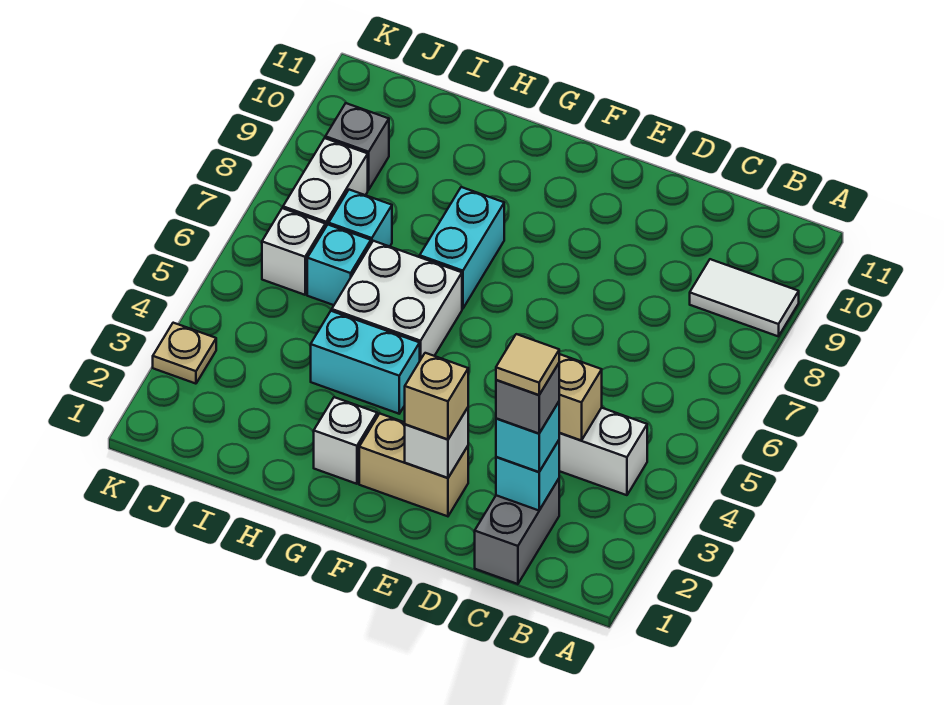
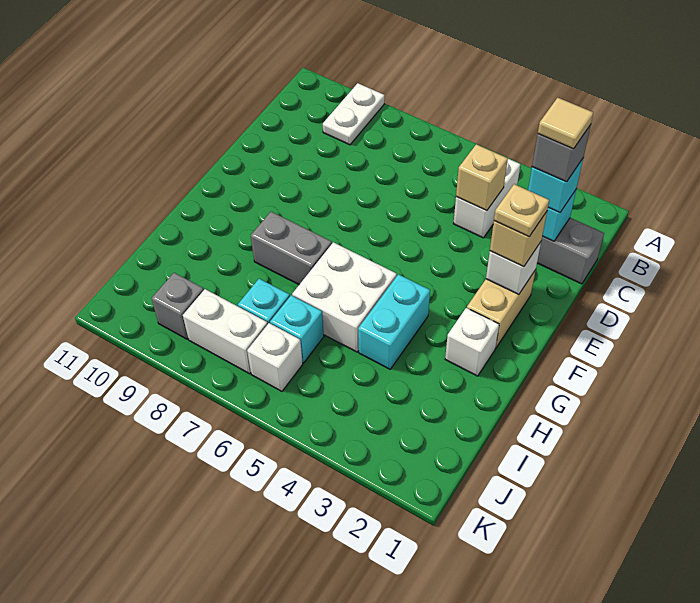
white 1x2 tile [690,259,799,336] -> white 1x2 plate [323,83,385,145]
cyan 1x2 brick [420,187,504,309] -> grey 1x2 brick [251,212,332,284]
tan 1x1 plate [153,323,216,384] -> tan 1x1 plate moved to [494,184,549,237]

